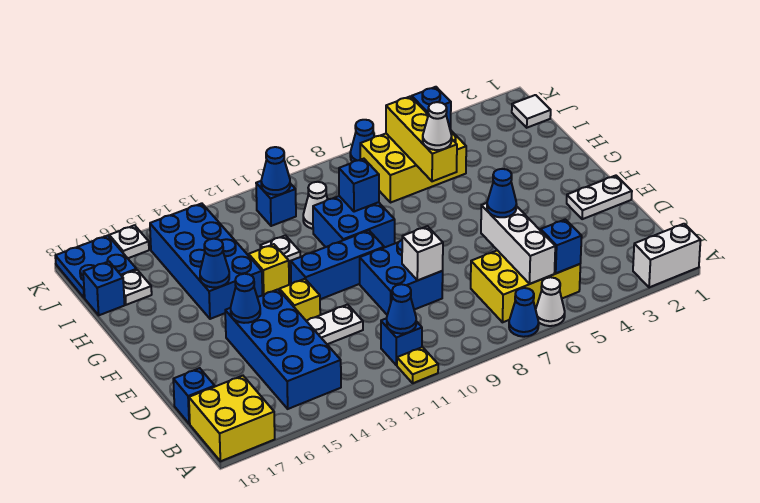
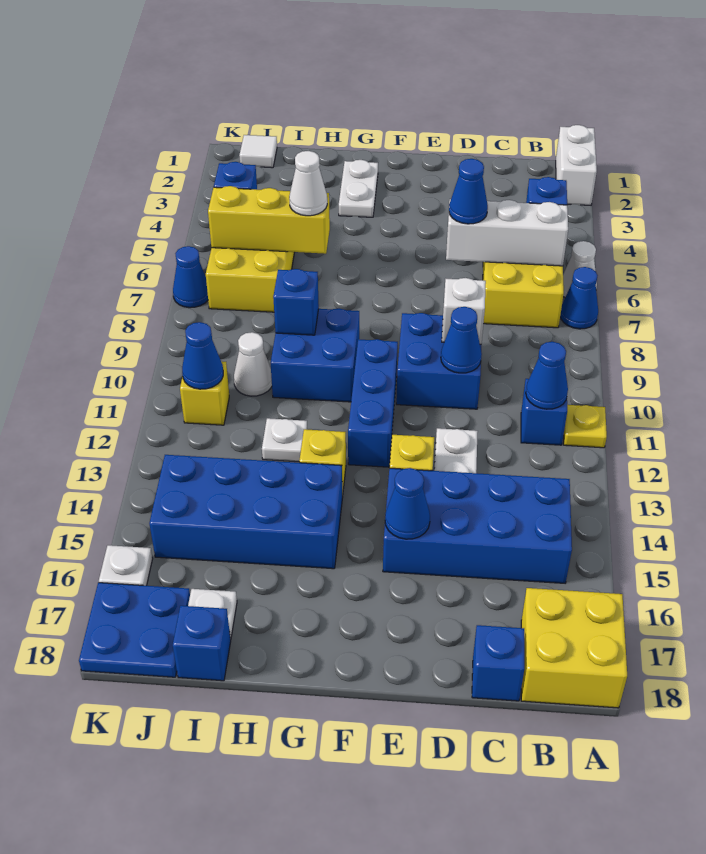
white 1x2 plate [567,176,632,219] -> white 1x2 plate moved to [339,160,378,217]
blue 1x1 cone [200,239,229,287] -> blue 1x1 cone moved to [441,307,482,373]
blue 1x1 brick [256,181,296,226] -> yellow 1x1 brick [180,361,229,425]

